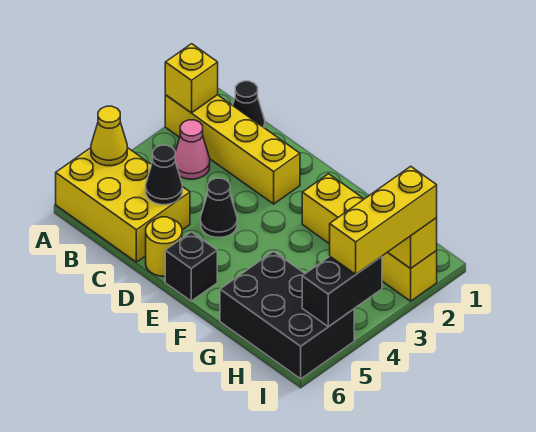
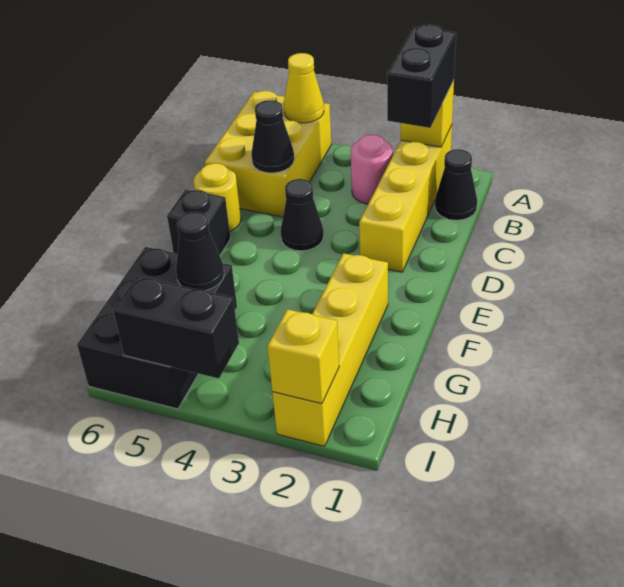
none -> black 1x2 brick [387,24,456,128]
pink 1x1 cone [175,120,210,179] -> pink 1x1 round brick [351,135,393,204]
none -> black 1x1 cone [176,212,224,290]
yellow 1x3 brick [330,166,437,274] -> none

